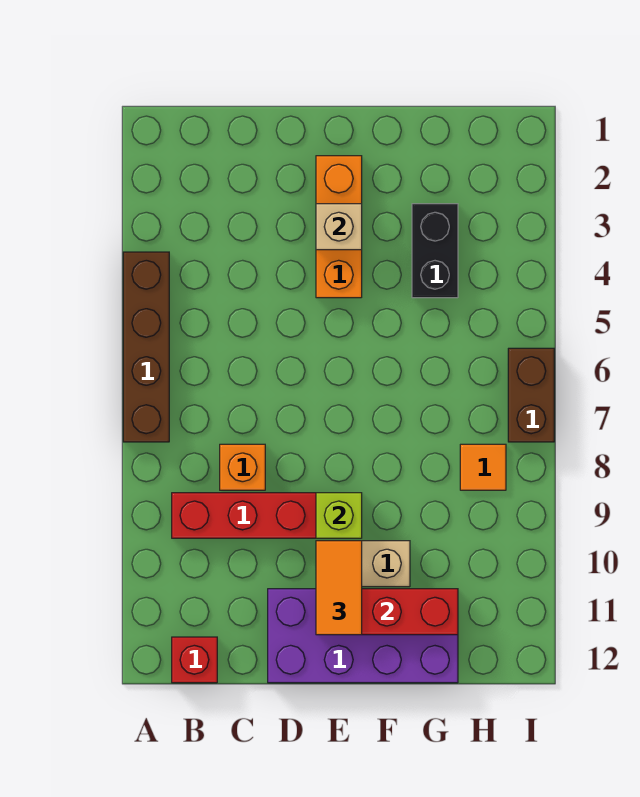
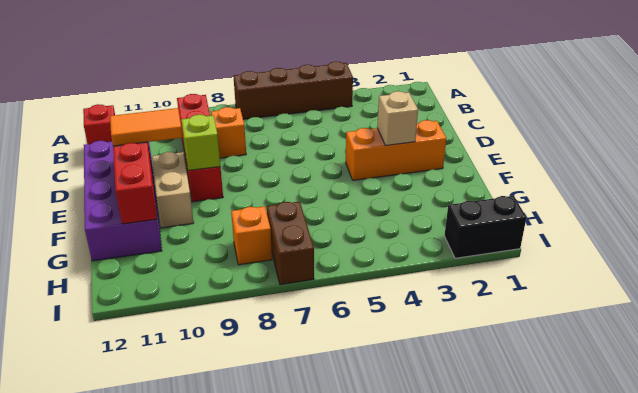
black 1x2 brick [412,204,458,298] -> black 1x2 brick moved to [444,196,526,258]
orange 1x1 tile [460,444,506,490] -> orange 1x1 brick [231,206,272,265]
brown 1x2 brick [508,348,554,442] -> brown 1x2 brick turned to [267,202,314,285]

